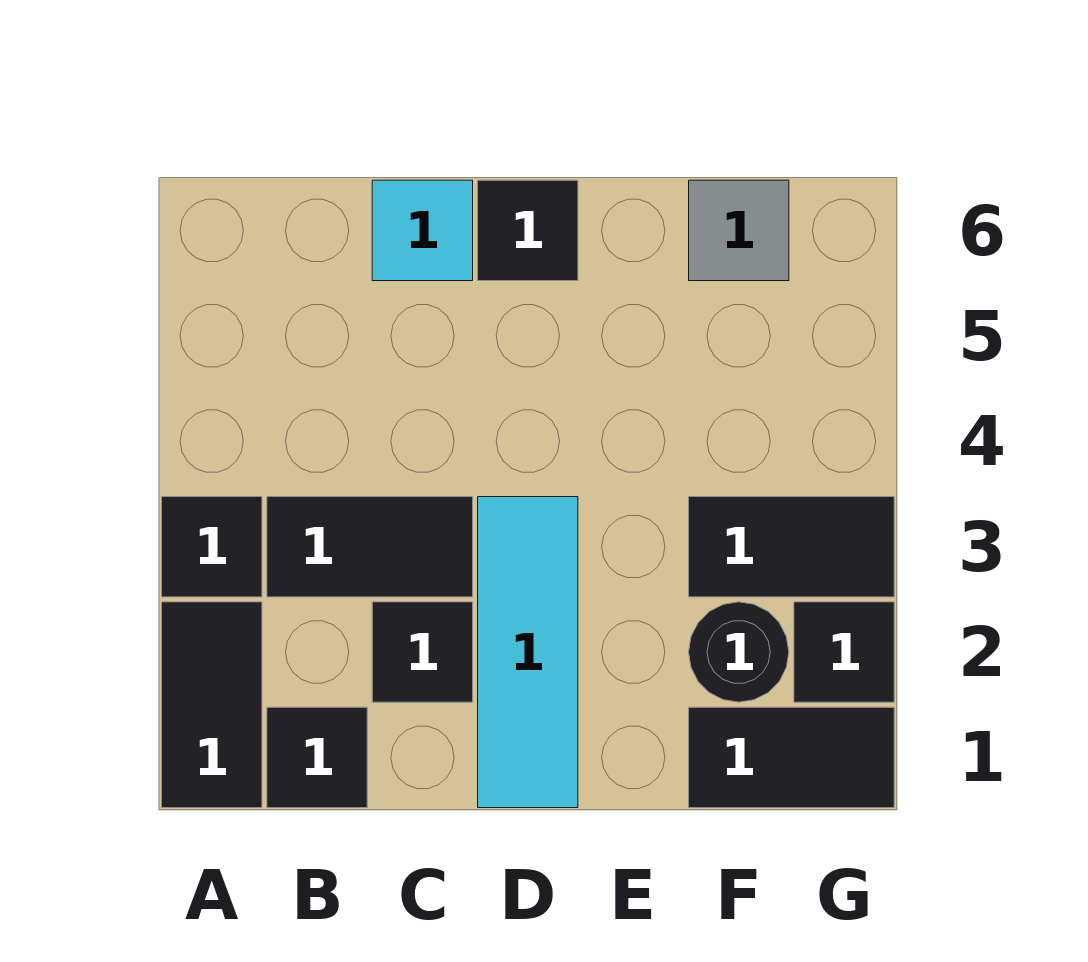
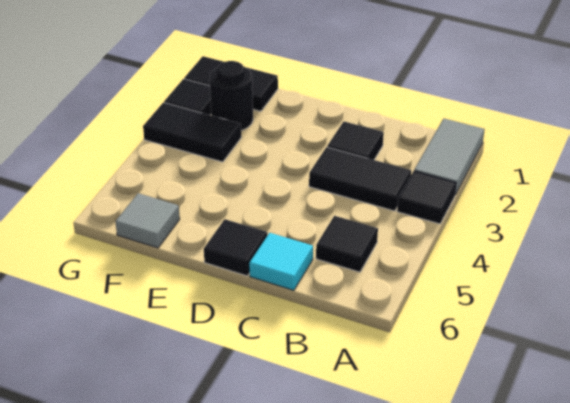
black 1x2 tile [162,602,262,808] -> grey 1x2 tile [414,119,485,195]
black 1x1 tile [267,707,367,808] -> black 1x1 tile moved to [316,216,378,272]
cyan 1x3 tile [478,497,578,808] -> none

